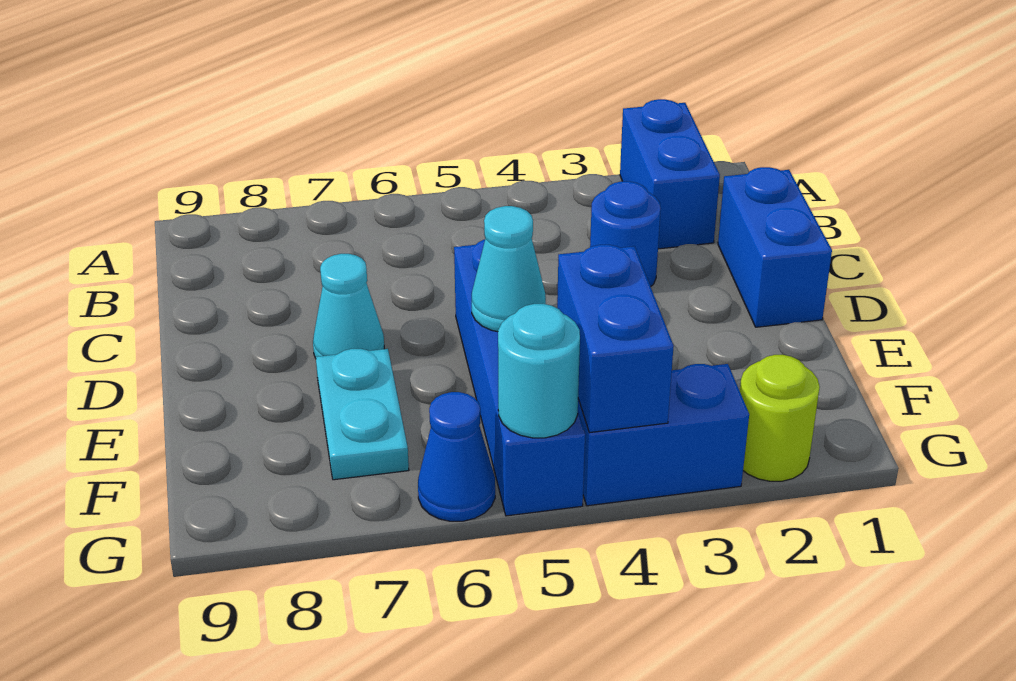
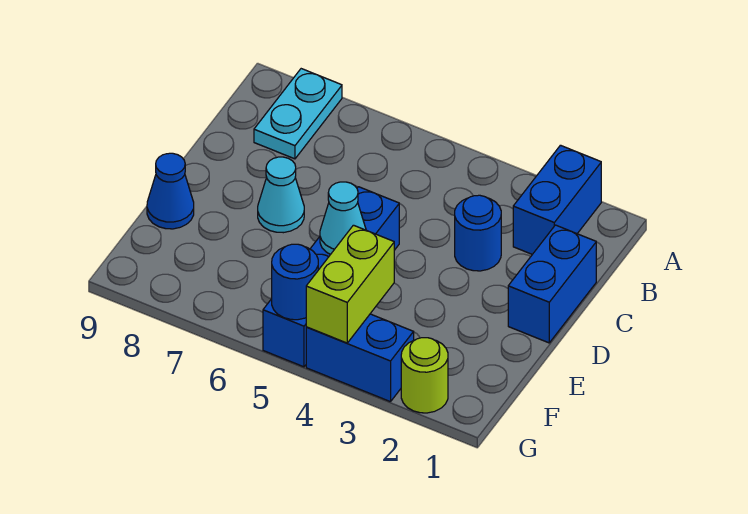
cyan 1x2 plate [316,349,409,480] -> cyan 1x2 plate moved to [254,69,342,159]
blue 1x2 brick [557,245,674,433] -> lime 1x2 brick [306,225,394,343]
cyan 1x1 round brick [498,304,580,438] -> blue 1x1 round brick [272,244,318,320]
blue 1x1 cone [418,392,495,521] -> blue 1x1 cone moved to [147,153,194,229]

